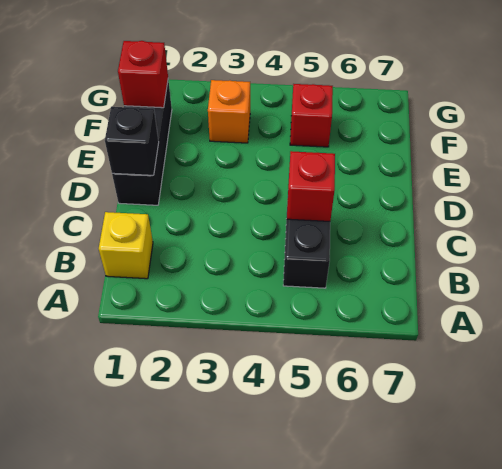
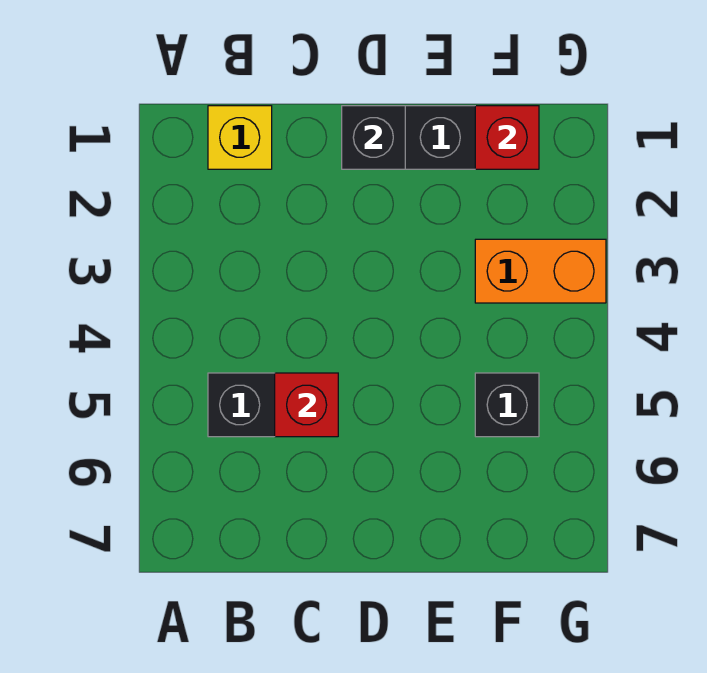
orange 1x1 brick [208,80,250,143] -> orange 1x2 brick [475,239,606,303]
red 1x1 brick [290,84,333,147] -> black 1x1 brick [475,373,539,437]

